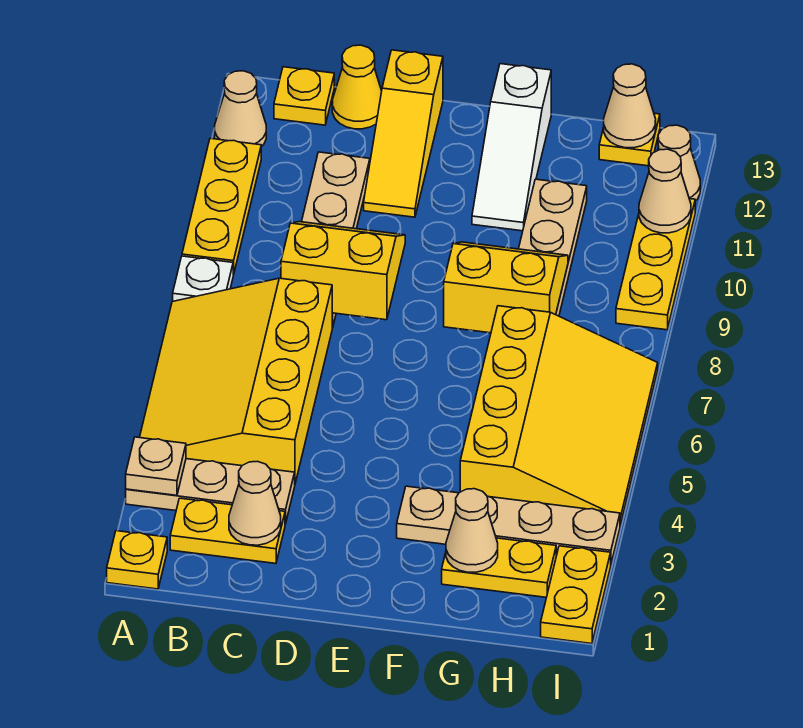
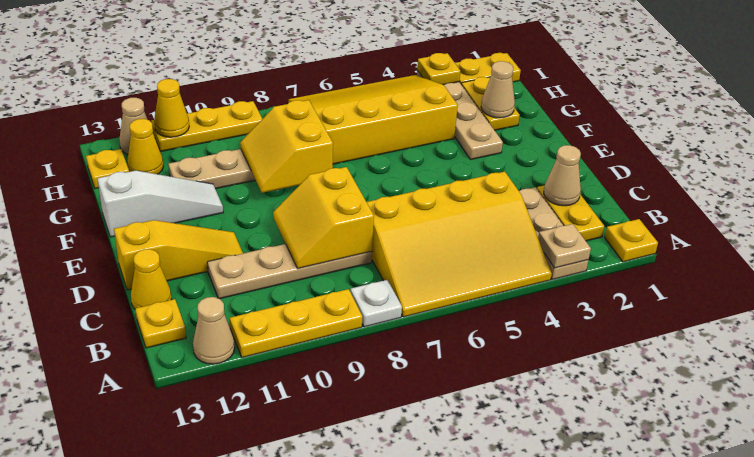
none -> yellow 1x1 cone [127,119,163,174]
tan 1x1 cone [604,64,656,148] -> none
none -> yellow 1x1 plate [417,53,460,85]
tan 1x1 cone [639,149,691,233] -> yellow 1x1 cone [154,79,189,137]

